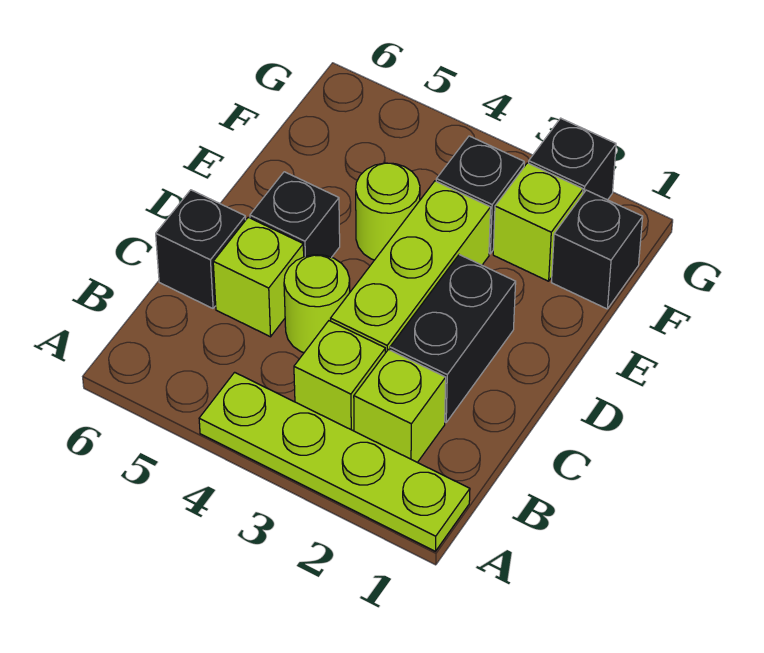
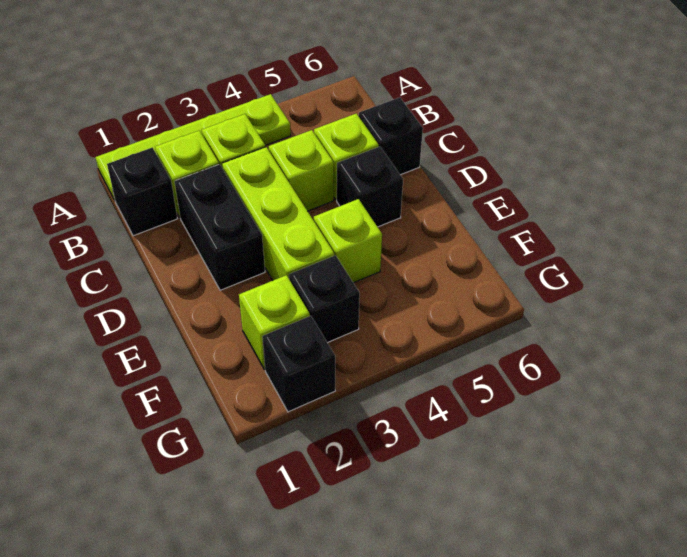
lime 1x1 round brick [284,255,350,353] -> lime 1x1 brick [269,130,334,211]
lime 1x1 round brick [356,163,420,260] -> lime 1x1 brick [314,199,382,283]
black 1x1 brick [551,190,643,309] -> black 1x1 brick moved to [107,148,177,236]

